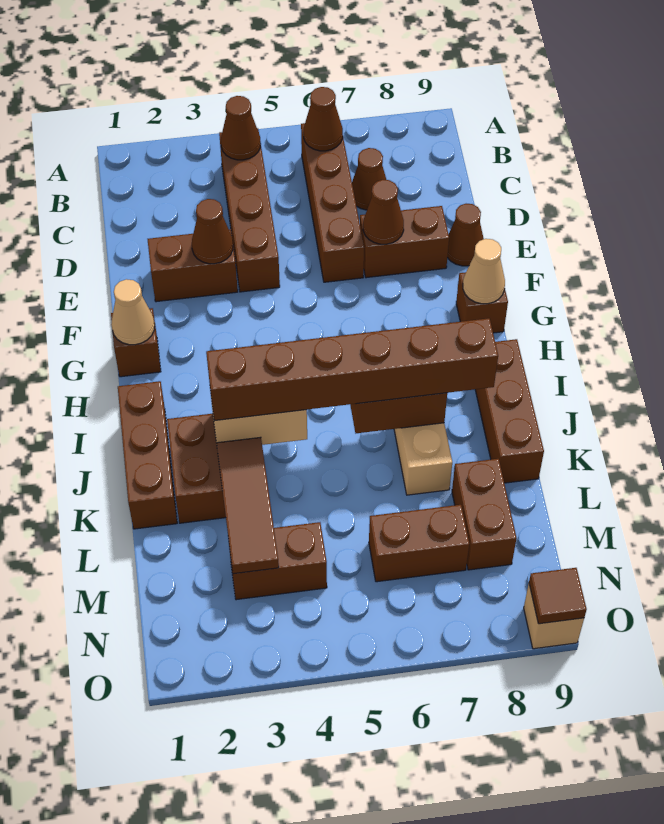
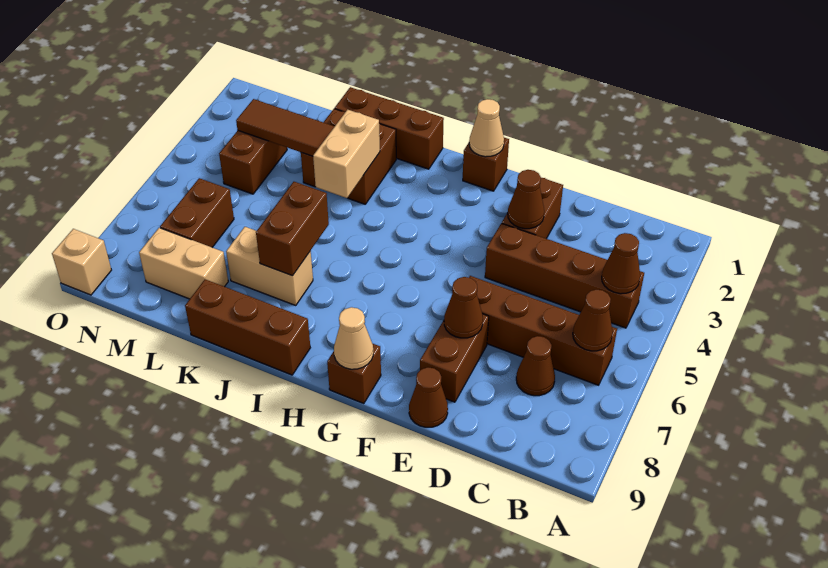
brown 1x6 brick [206,318,498,421] -> none
brown 1x2 brick [452,459,517,570] -> tan 1x2 brick [139,228,228,299]
brown 1x1 tile [529,568,587,624] -> none

